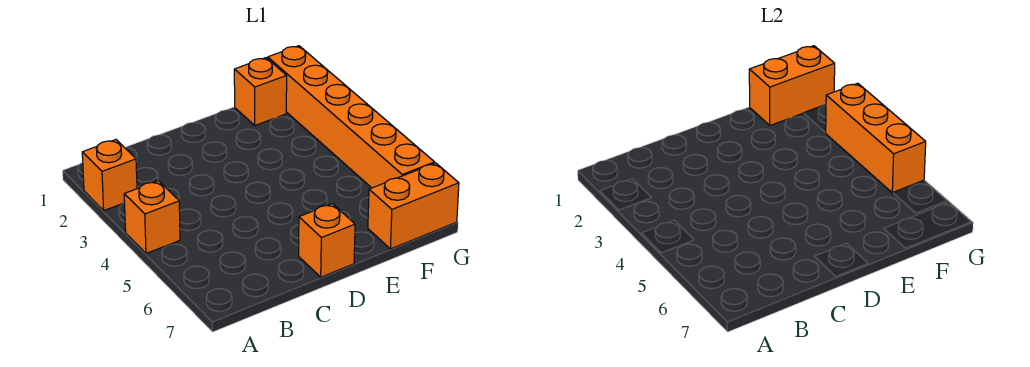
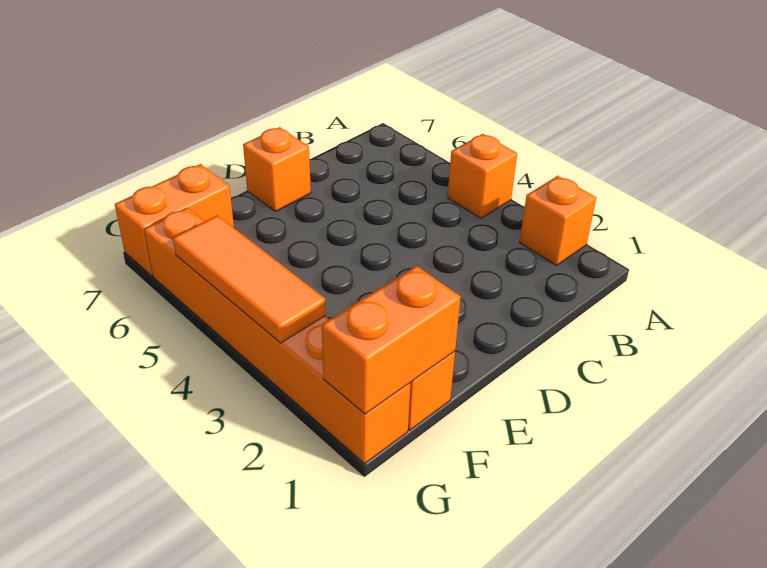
orange 1x3 brick [825,83,926,193] -> orange 1x3 tile [173,215,326,343]

